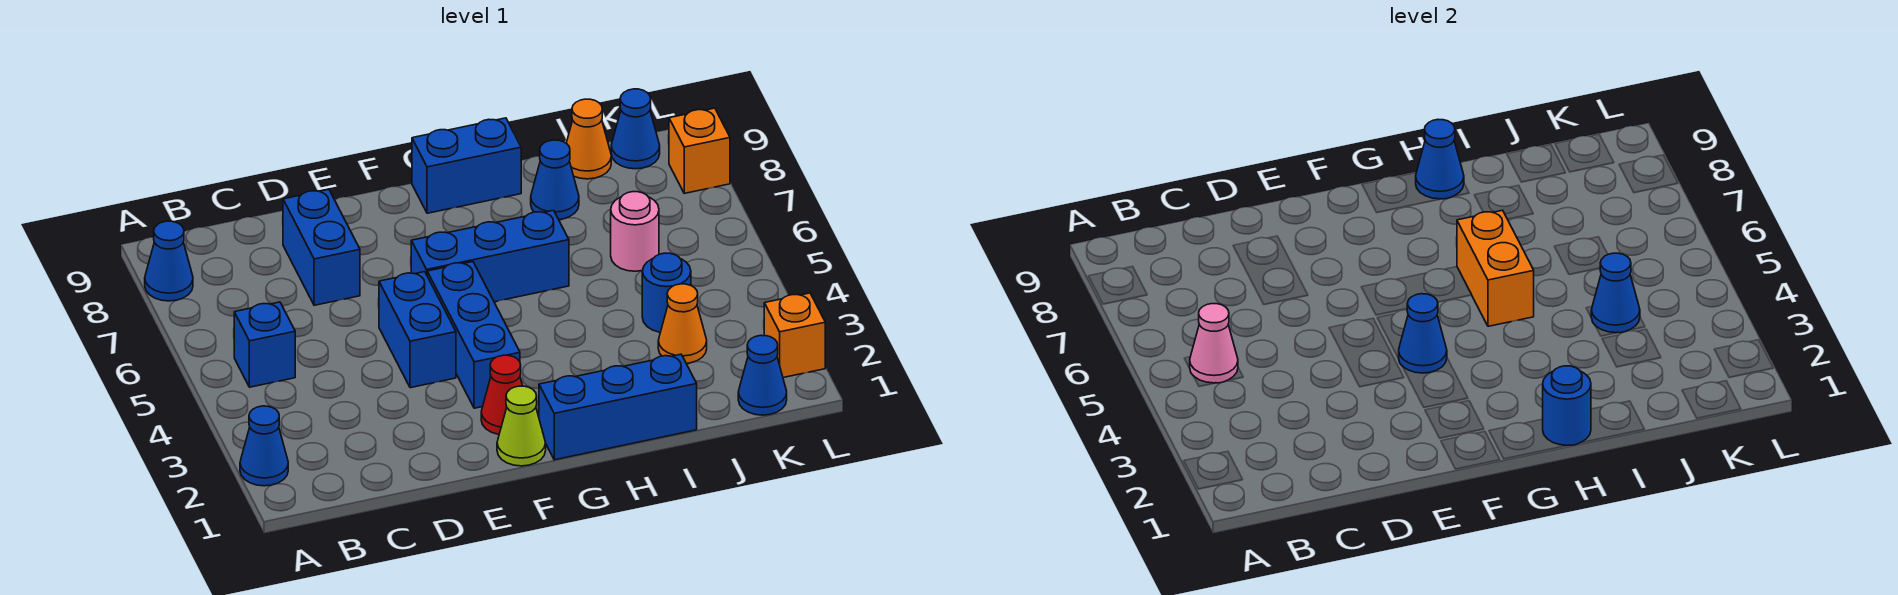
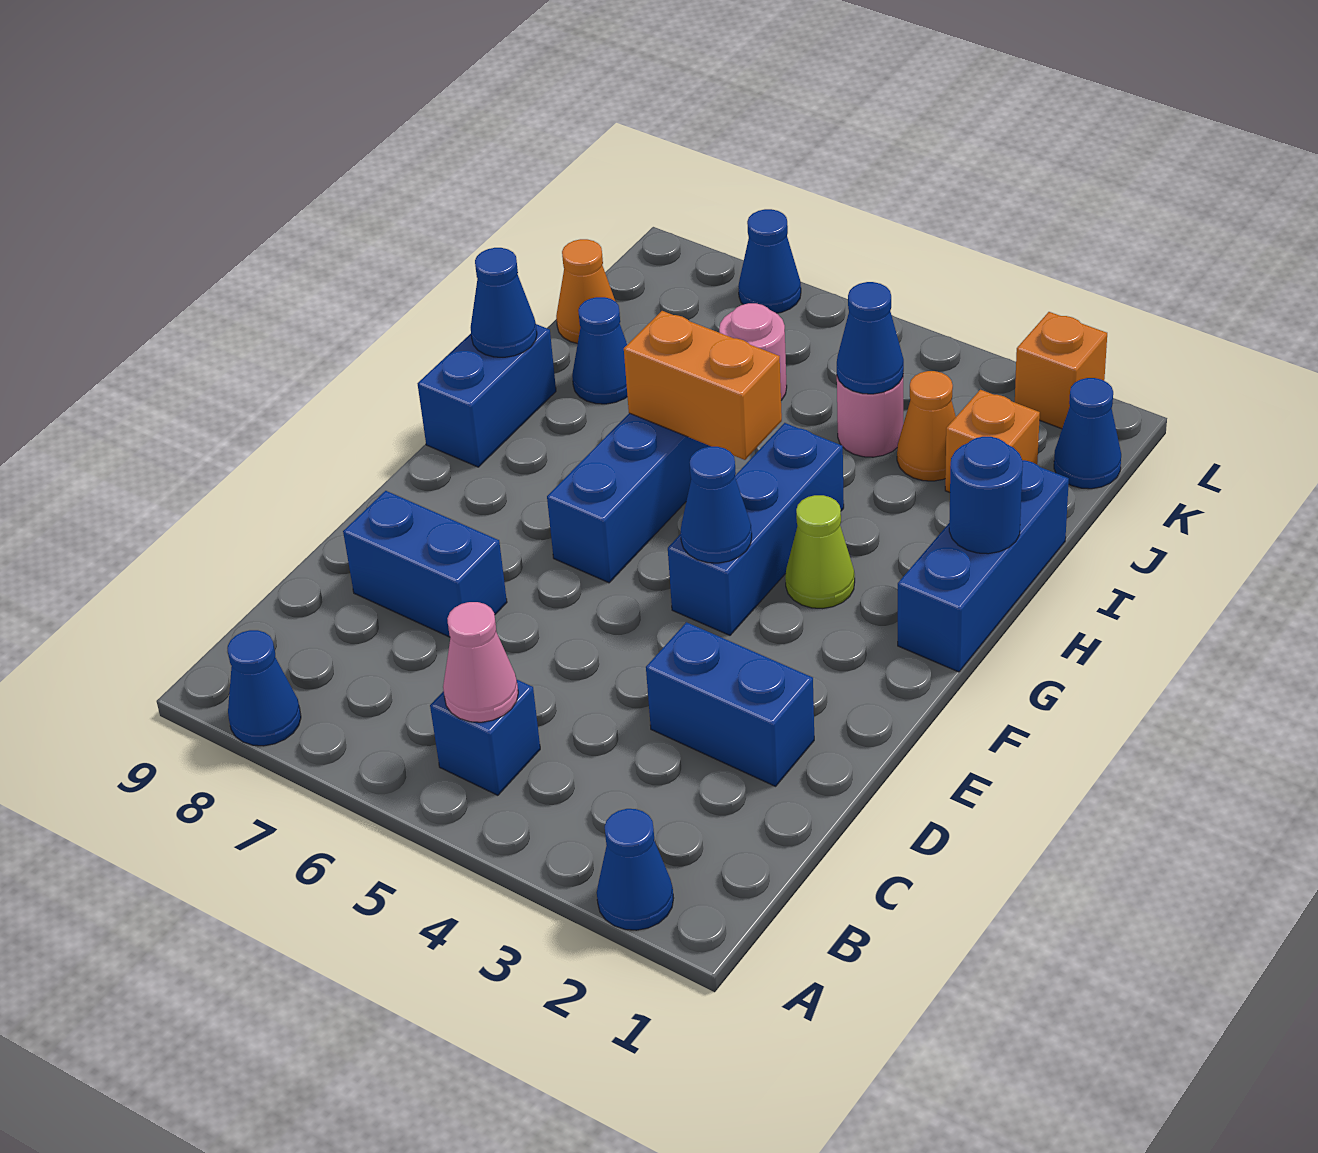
blue 1x2 brick [379,272,456,388] -> blue 1x2 brick moved to [646,622,814,786]
lime 1x1 cone [497,386,546,466] -> lime 1x1 cone moved to [785,495,855,609]
red 1x1 cone [481,355,523,434] -> none
blue 1x3 brick [427,262,520,408] -> blue 1x3 brick turned to [668,423,844,635]
blue 1x1 round brick [642,253,691,332] -> pink 1x1 round brick [837,377,903,457]
blue 1x1 cone [611,89,660,169] -> blue 1x1 cone moved to [738,209,801,313]
orange 1x1 brick [669,108,730,193] -> orange 1x1 brick moved to [945,390,1040,492]

